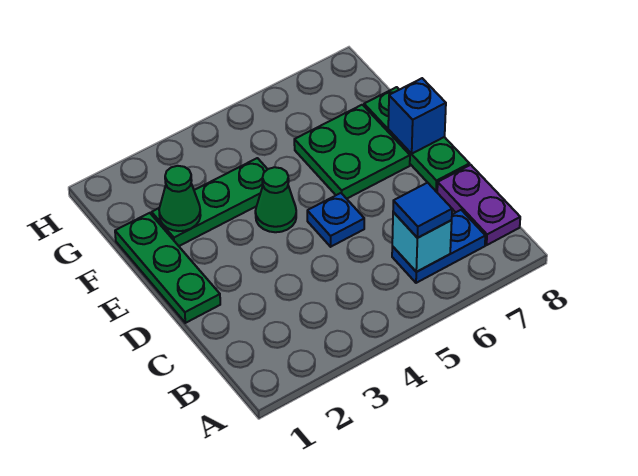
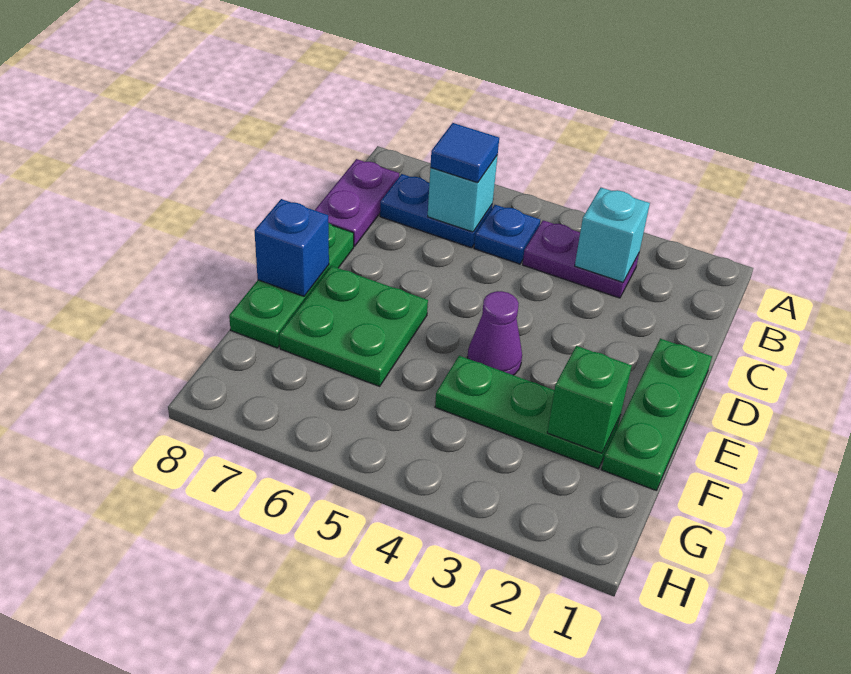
none -> purple 1x2 plate [523,220,639,298]
none -> cyan 1x1 brick [575,188,650,282]
blue 1x1 plate [307,193,364,247] -> blue 1x1 plate moved to [474,205,540,264]
green 1x1 cone [255,167,296,232] -> purple 1x1 cone [467,291,522,375]
green 1x1 cone [159,166,201,231] -> green 1x1 brick [547,346,632,453]

